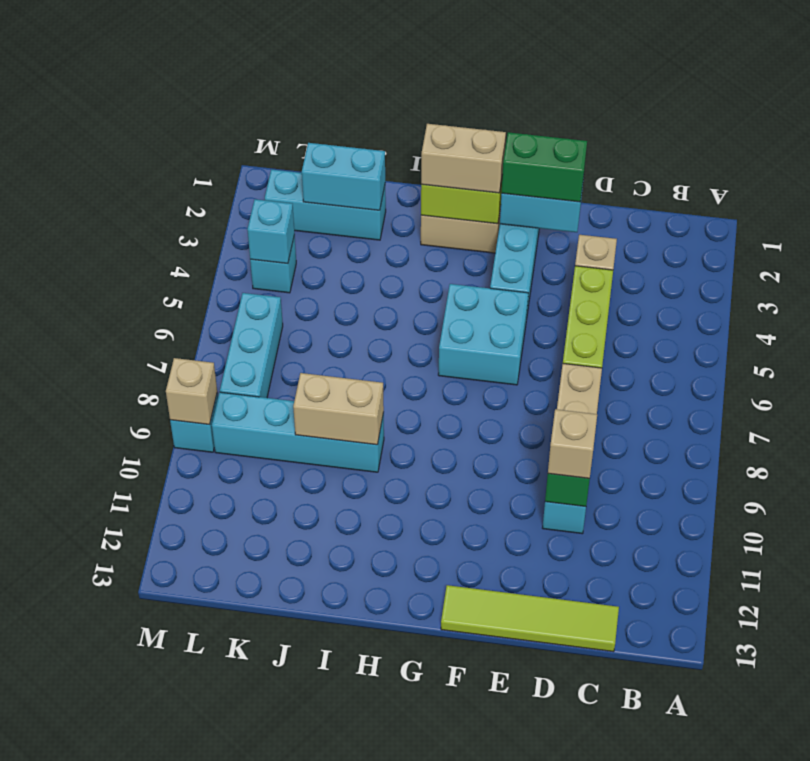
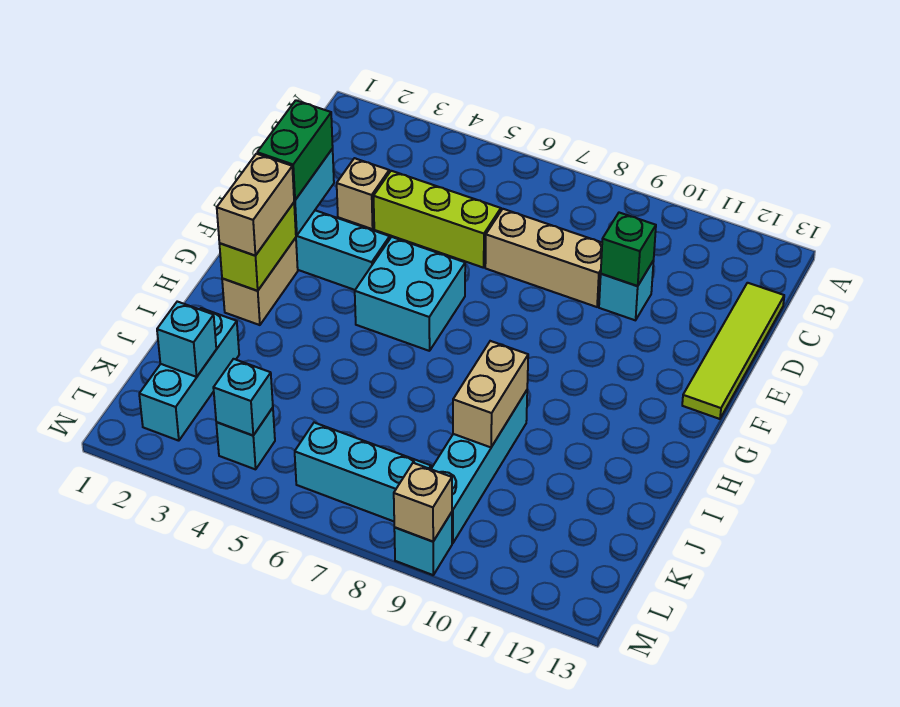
tan 1x1 brick [548,409,597,478] -> none
cyan 1x2 brick [302,143,385,210] -> cyan 1x1 brick [157,302,216,377]

